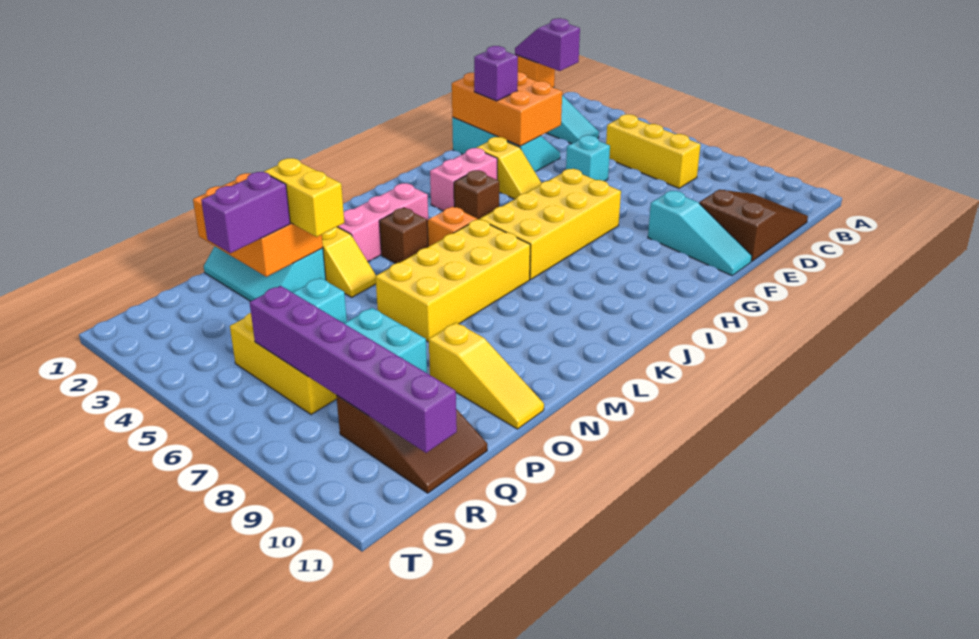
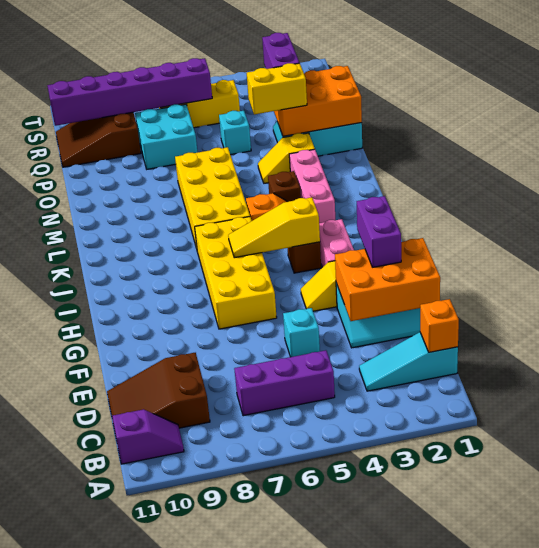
purple 1x2 slope [515,18,580,71] -> purple 1x2 slope moved to [112,410,184,464]
yellow 1x3 brick [606,114,701,188] -> purple 1x3 brick [234,350,335,416]
brown 2x3 slope [699,190,808,261] -> brown 2x3 slope turned to [107,353,210,428]
purple 1x1 brick [474,46,518,101] -> purple 1x2 brick [357,196,401,267]
cyan 1x3 slope [648,191,752,276] -> none
yellow 1x3 slope [429,322,544,429] -> yellow 1x3 slope moved to [228,197,320,258]

